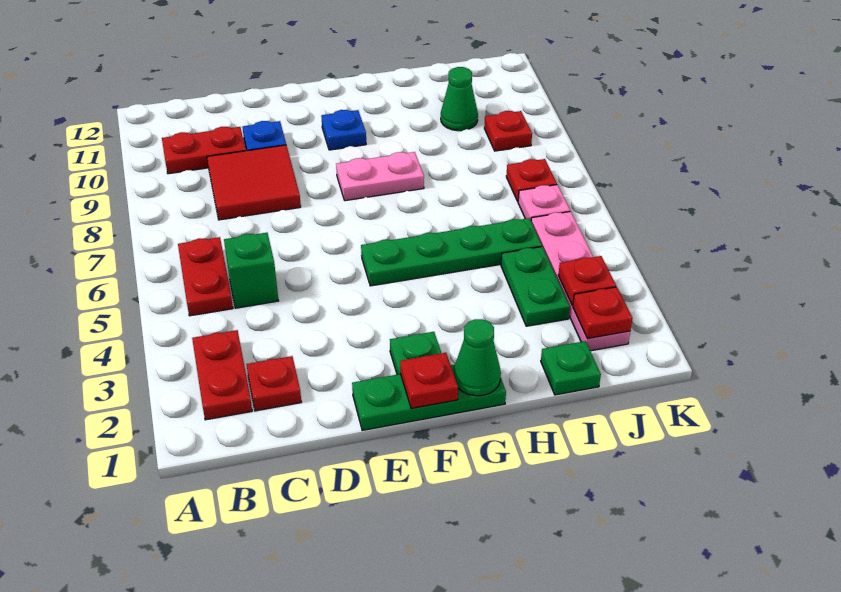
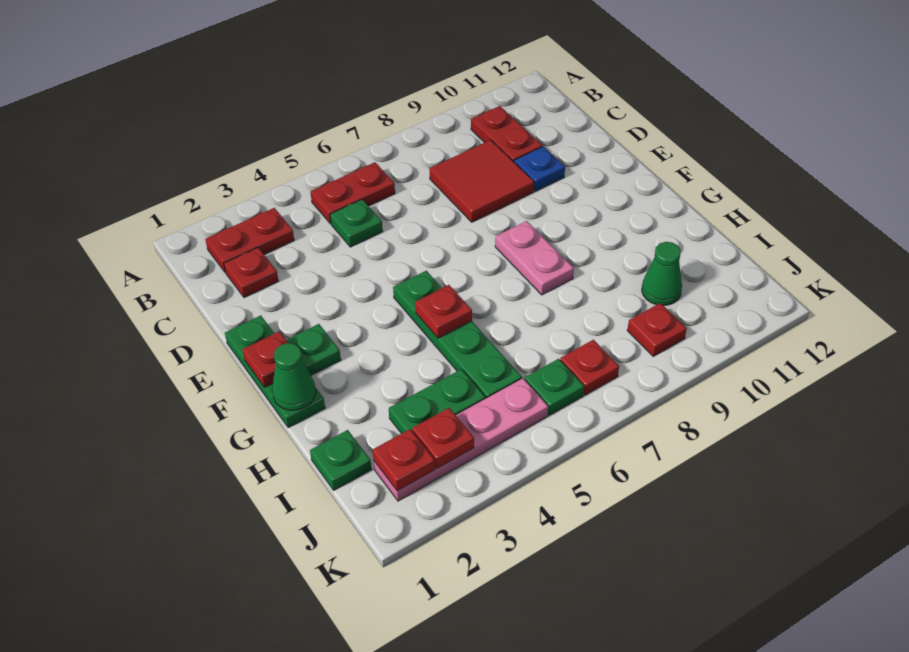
green 1x1 brick [224,233,279,308] -> green 1x1 plate [330,200,383,247]
blue 1x1 plate [321,110,366,150] -> none
none -> red 1x1 plate [415,285,472,338]
pink 1x1 plate [518,185,570,220] -> green 1x1 plate [525,359,584,415]

